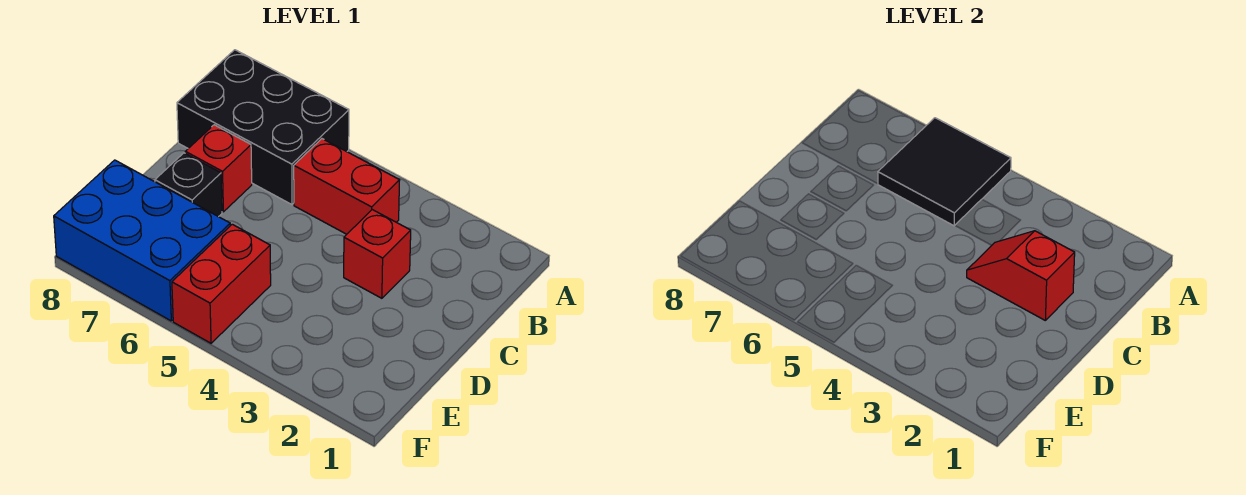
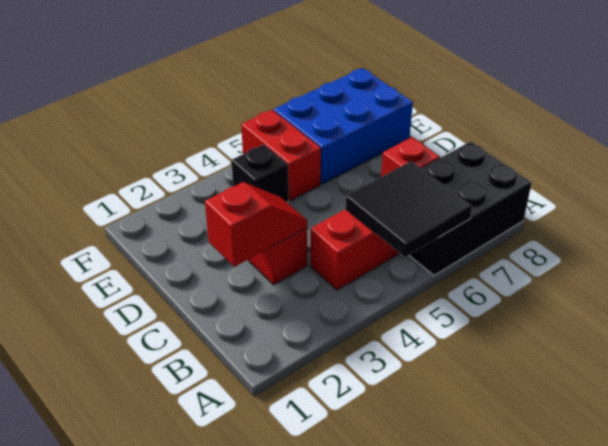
black 1x1 brick [155,153,222,217] -> black 1x1 brick moved to [231,144,288,202]

